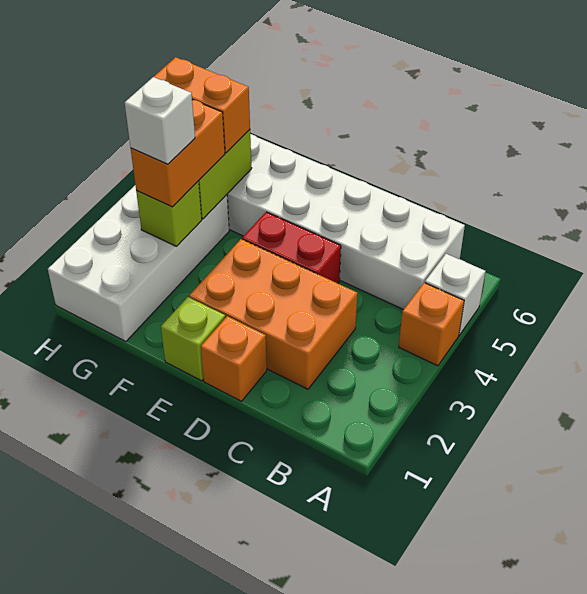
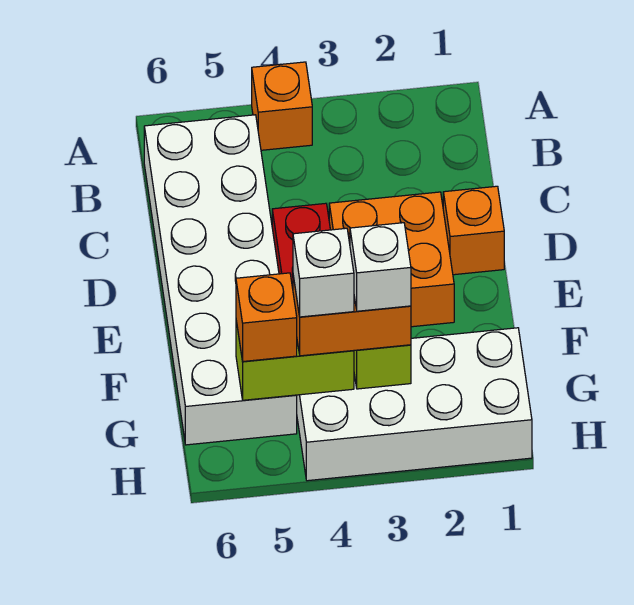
white 1x1 brick [425,254,485,335] -> white 1x1 brick moved to [293,228,354,317]
orange 2x3 brick [189,239,357,389] -> orange 2x2 brick [329,192,454,327]
lime 1x1 brick [161,297,225,381] -> none
orange 1x2 brick [154,57,250,153] -> orange 1x1 brick [236,273,297,361]

